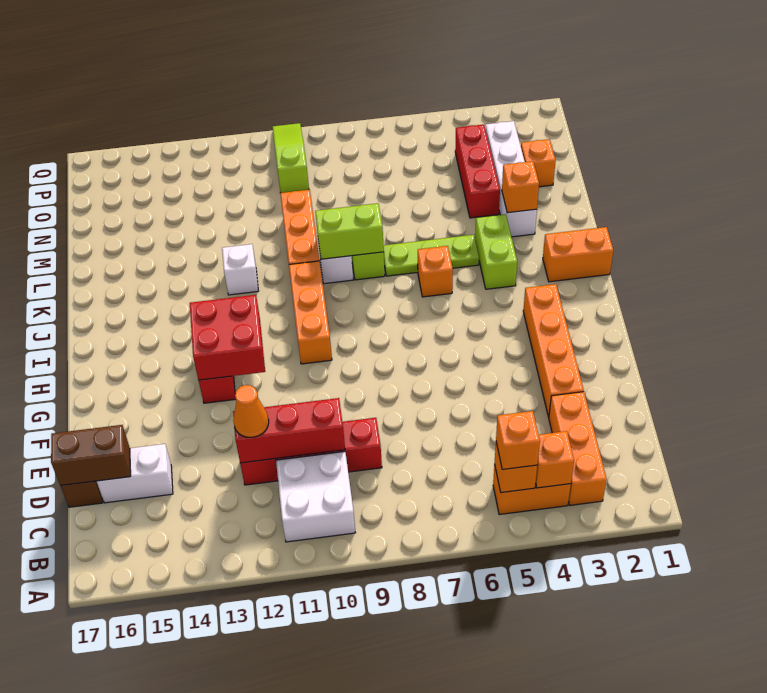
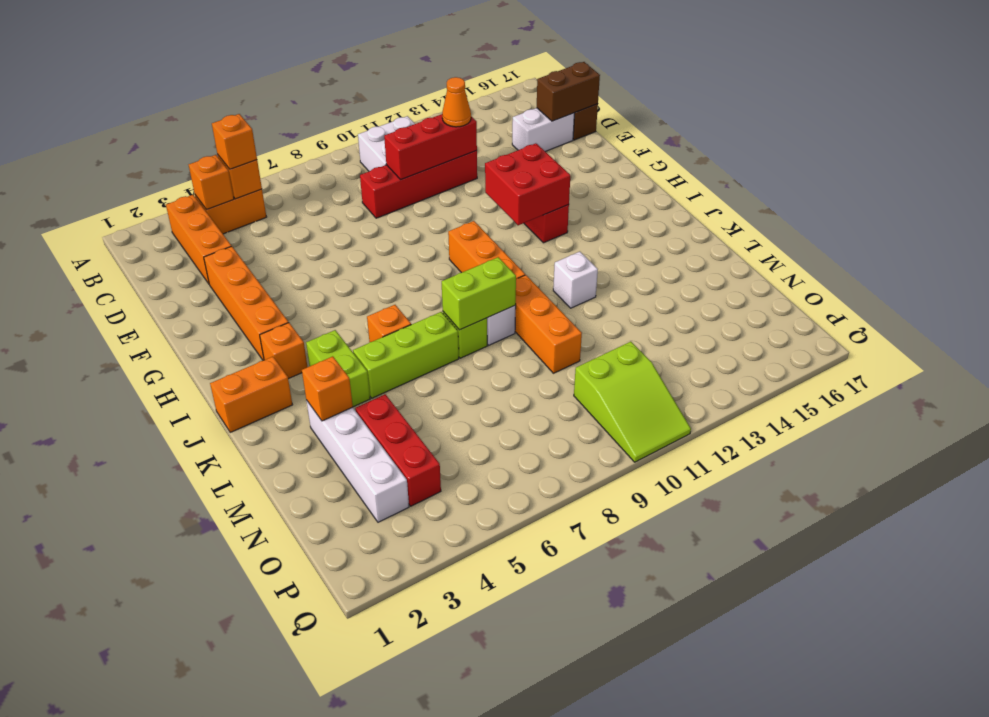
lime 1x3 plate [383,235,479,276] -> lime 1x3 brick [353,312,459,398]
orange 1x1 brick [521,139,556,187] -> orange 1x1 brick moved to [260,323,307,379]
lime 1x3 slope [273,123,309,193] -> lime 2x3 slope [574,342,691,462]

